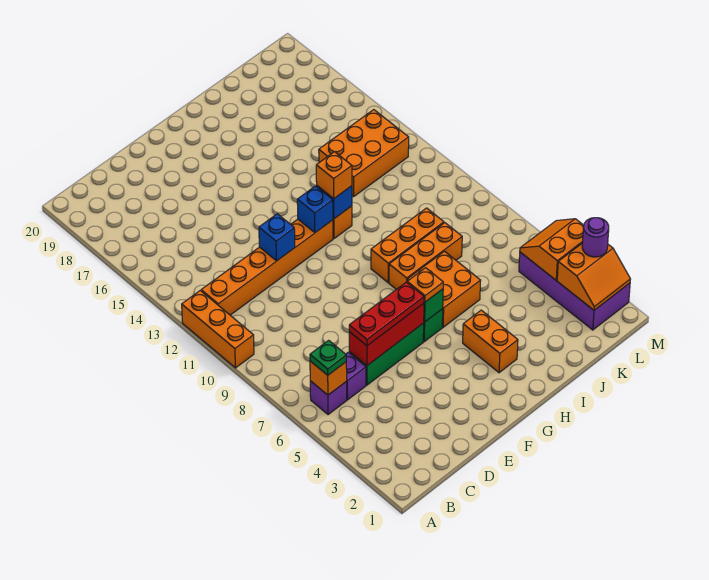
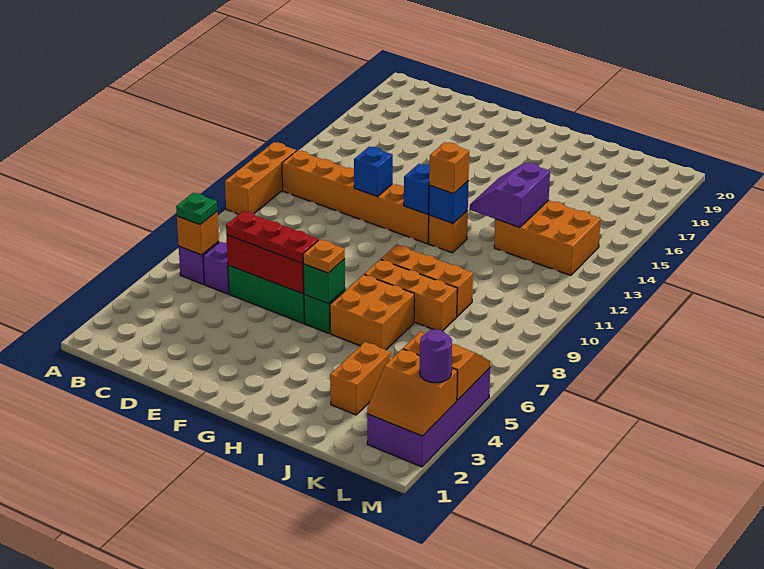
orange 1x2 brick [463,310,518,373] -> orange 1x2 brick moved to [330,342,391,415]
none -> purple 2x2 slope [469,162,550,228]

